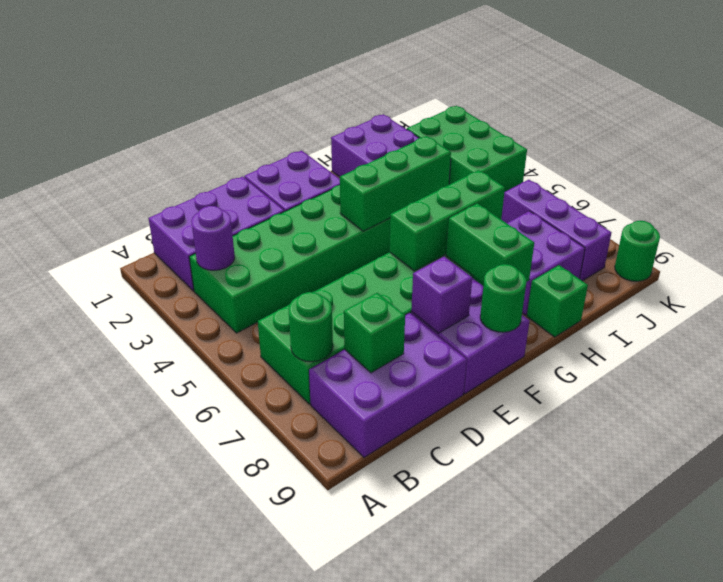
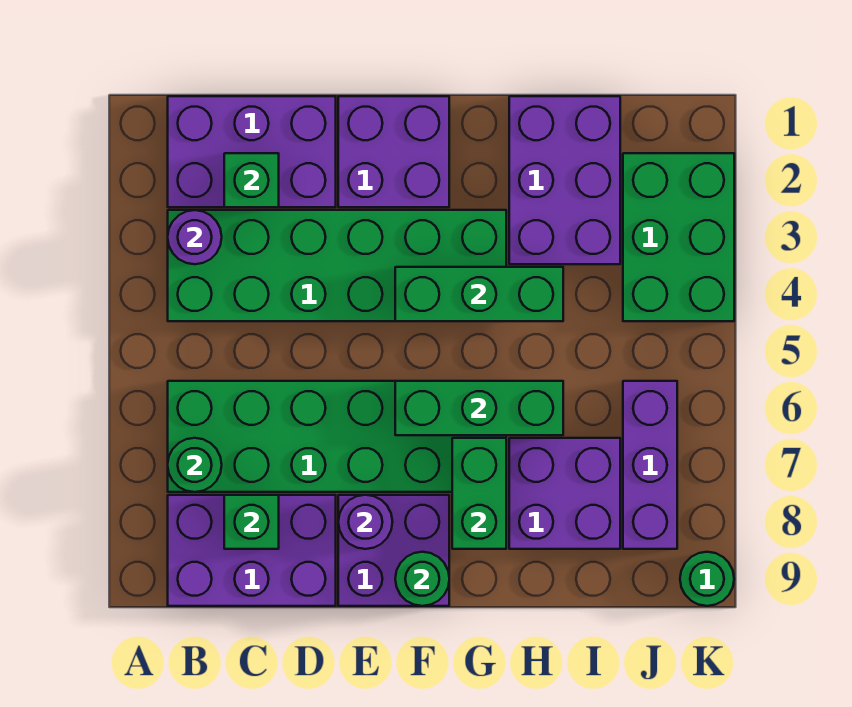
purple 1x1 brick [411,257,472,333] -> purple 1x1 round brick [338,495,392,549]
green 1x1 brick [527,265,588,337] -> green 1x1 brick moved to [224,153,279,207]

